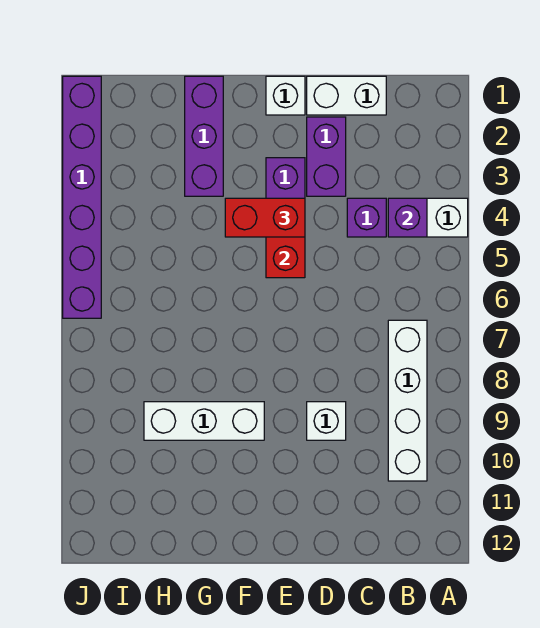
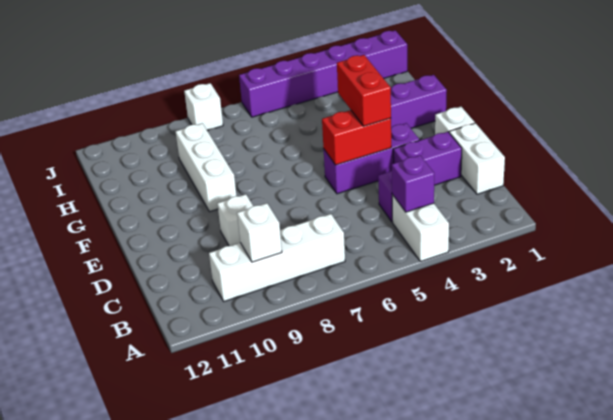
none -> white 1x1 brick [237,203,282,262]
none -> white 1x1 brick [184,83,223,130]

